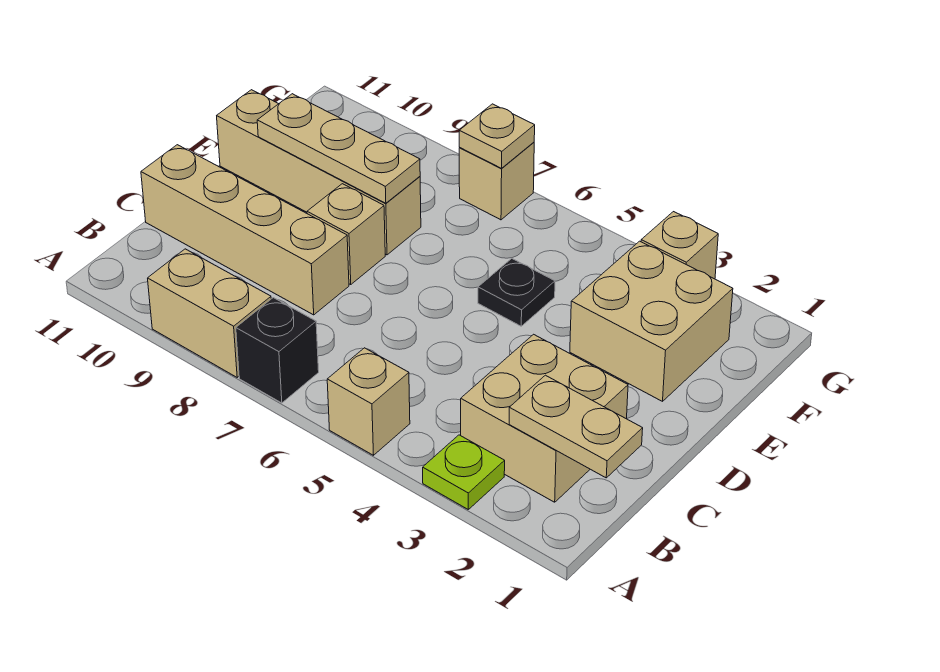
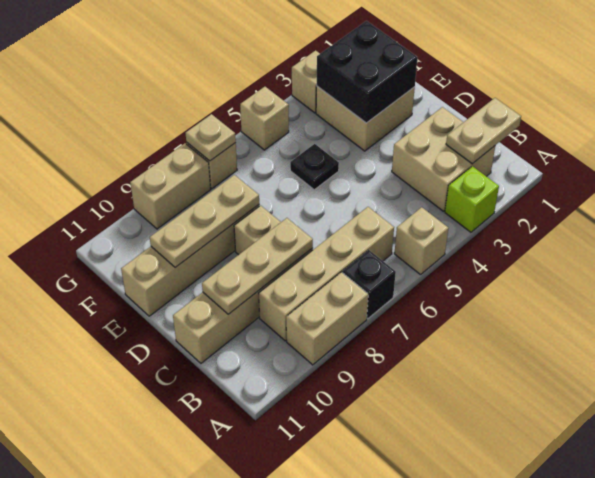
lime 1x1 plate [423,435,505,509] -> lime 1x1 brick [445,166,499,232]
none -> tan 1x4 brick [259,207,394,341]
none -> tan 1x3 plate [202,218,313,314]
none -> black 2x2 brick [317,21,418,123]
none -> tan 1x1 brick [240,87,289,150]
none -> tan 1x2 brick [130,143,211,229]

